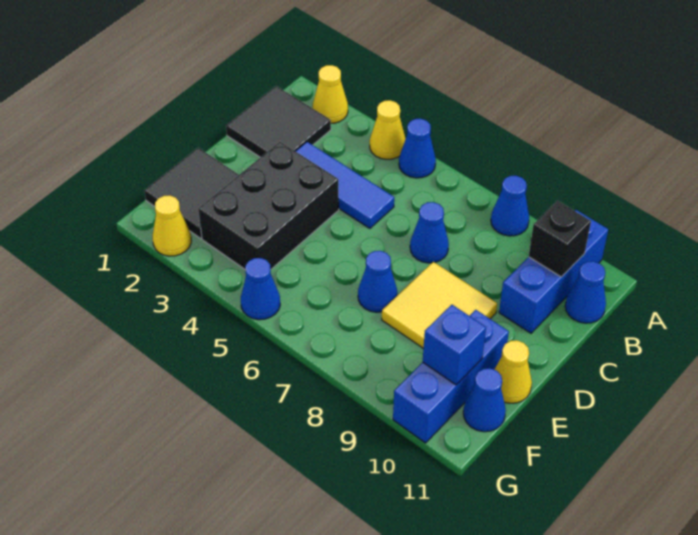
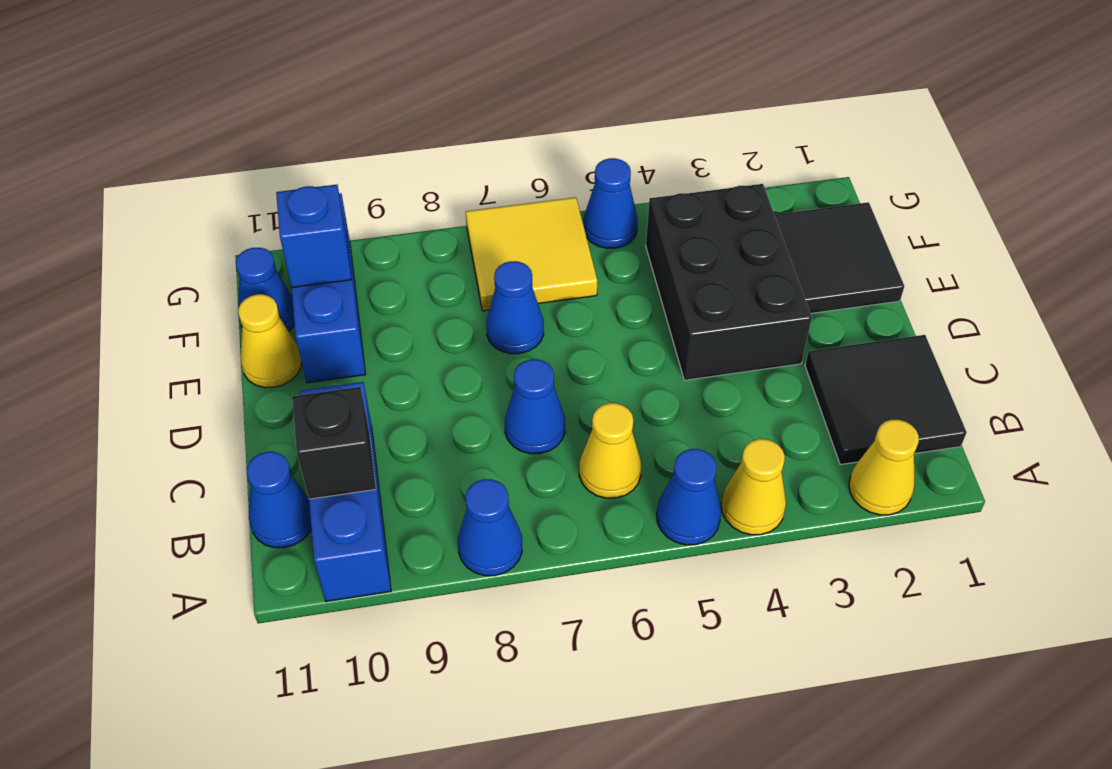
blue 1x3 tile [296,142,394,228] -> none
yellow 2x2 tile [382,262,497,349] -> yellow 2x2 tile moved to [466,197,597,311]
yellow 1x1 cone [153,195,191,256] -> yellow 1x1 cone moved to [579,403,641,498]

